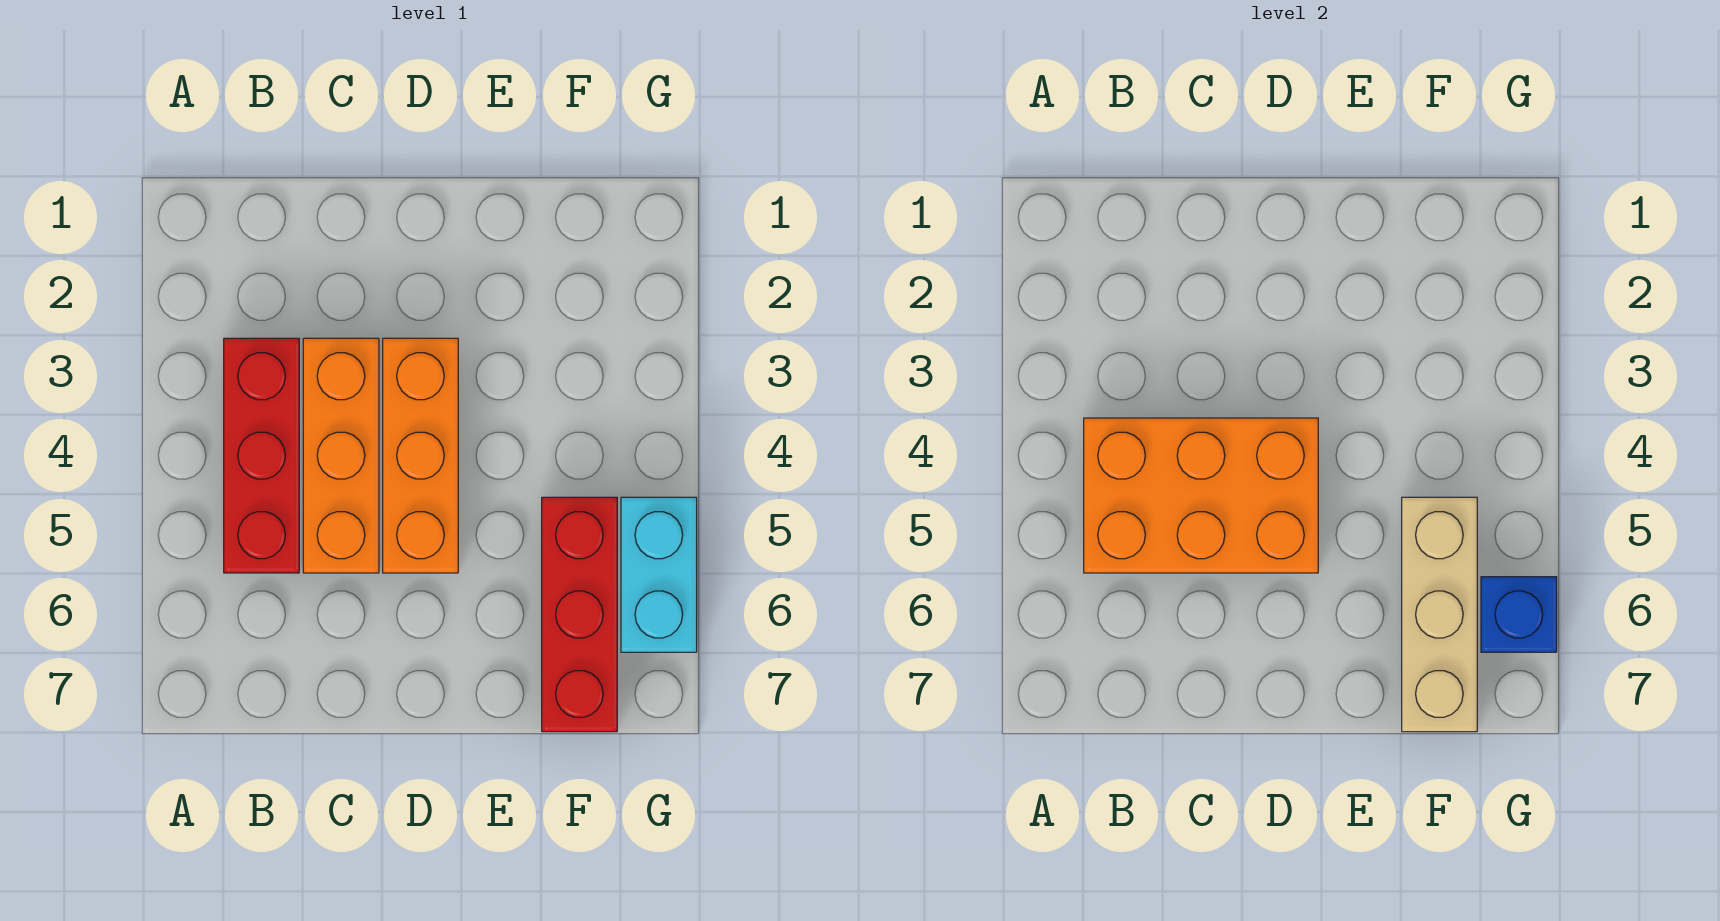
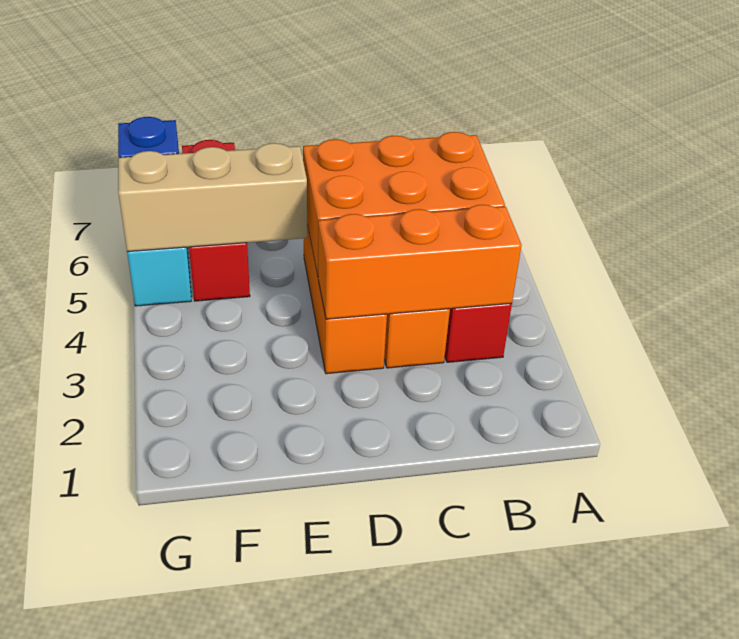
none -> orange 1x3 brick [318,205,522,319]
tan 1x3 brick [1402,497,1477,732] -> tan 1x3 brick turned to [118,143,307,252]

